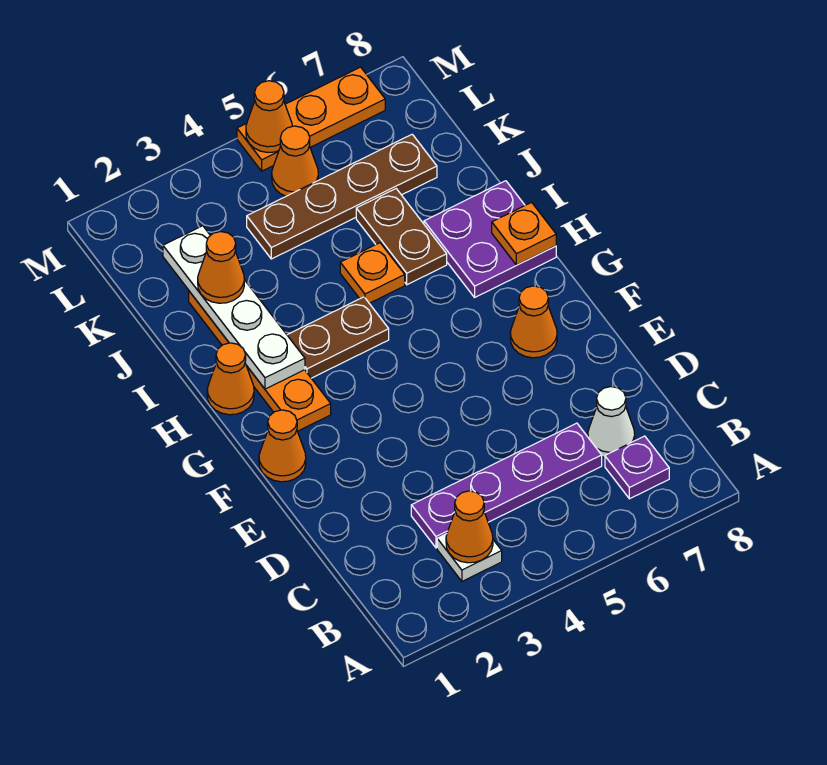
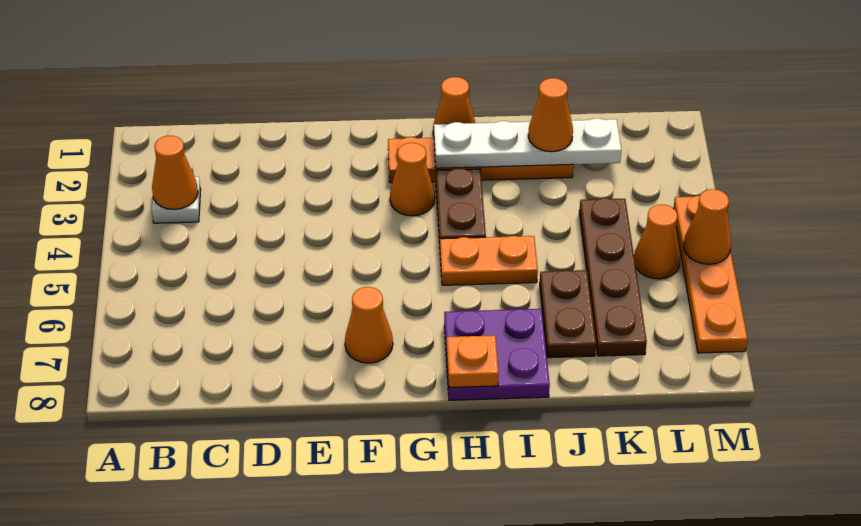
purple 1x1 plate [605,436,669,499] -> none
purple 1x4 plate [411,423,602,548] -> none
white 1x1 cone [588,387,635,457] -> none
orange 1x1 cone [259,410,306,482] -> orange 1x1 cone moved to [390,143,435,216]
orange 1x1 plate [340,243,405,303] -> orange 1x2 plate [440,236,538,285]
brown 1x2 plate [356,189,447,285] -> brown 1x2 plate turned to [540,270,596,358]
orange 1x3 plate [237,67,385,171] -> orange 1x4 plate [673,196,748,353]

